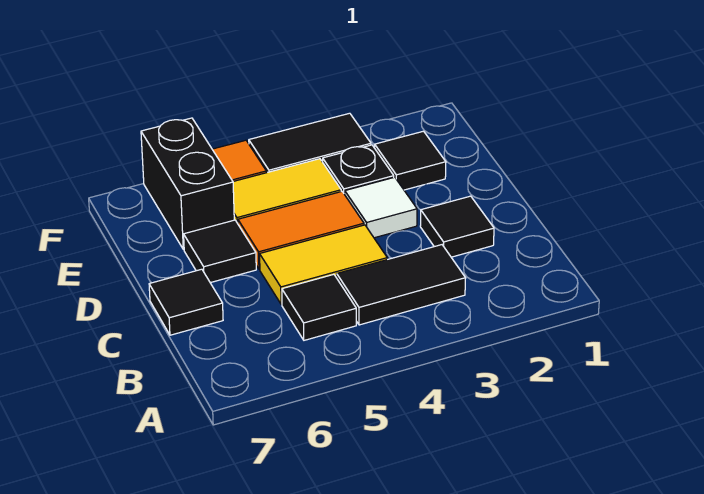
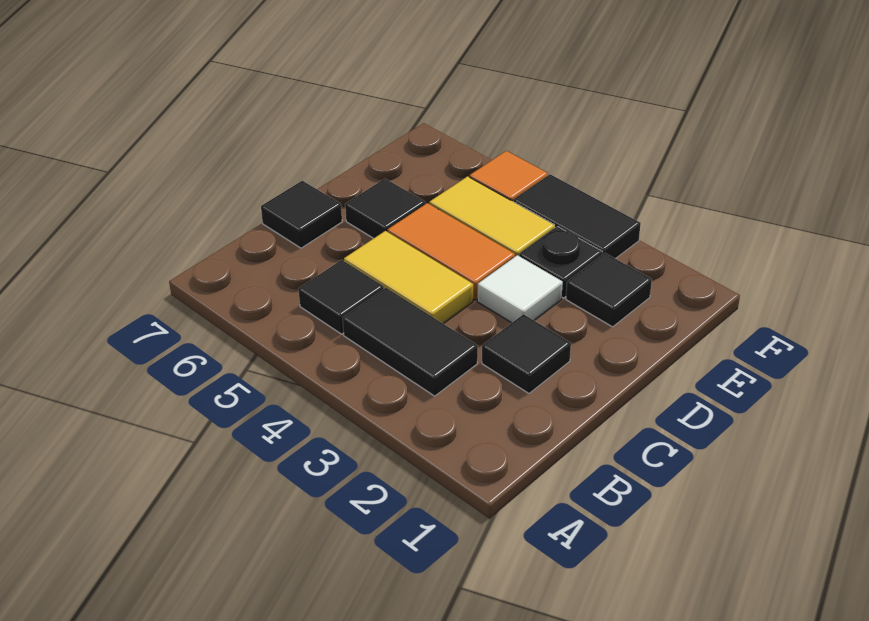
black 1x2 brick [141,118,234,249] -> none

